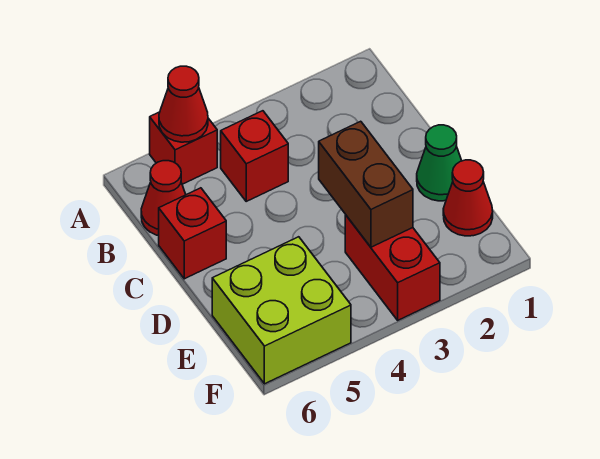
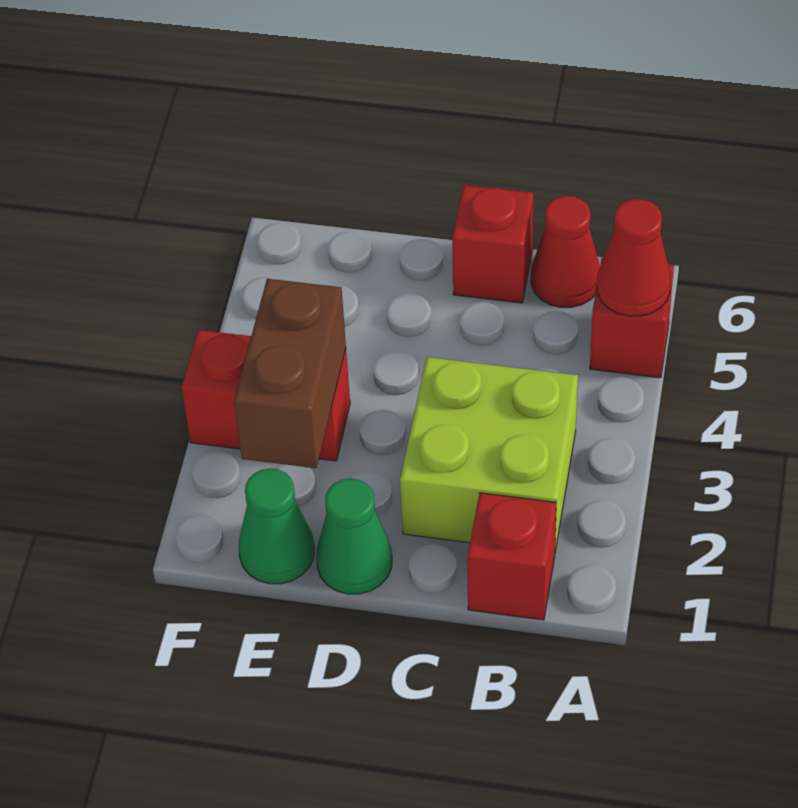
red 1x1 brick [221,111,288,201] -> red 1x1 brick moved to [467,493,556,620]
brown 1x2 brick [319,121,413,247] -> brown 1x2 brick turned to [234,279,346,468]
red 1x1 cone [443,160,493,236] -> green 1x1 cone [239,469,314,584]
lime 2x2 brick [212,237,351,384] -> lime 2x2 brick moved to [400,357,578,551]

